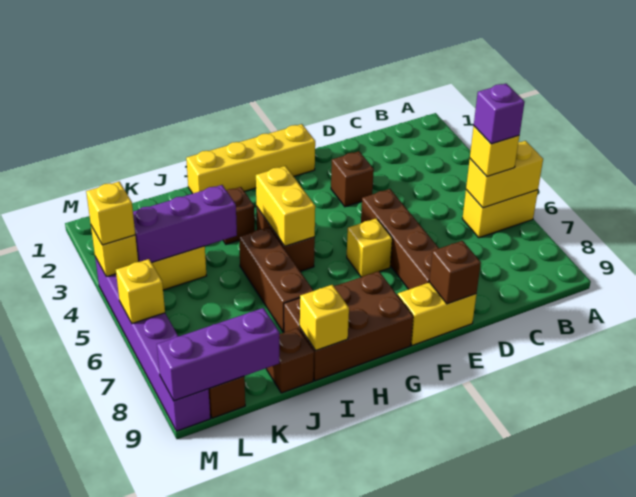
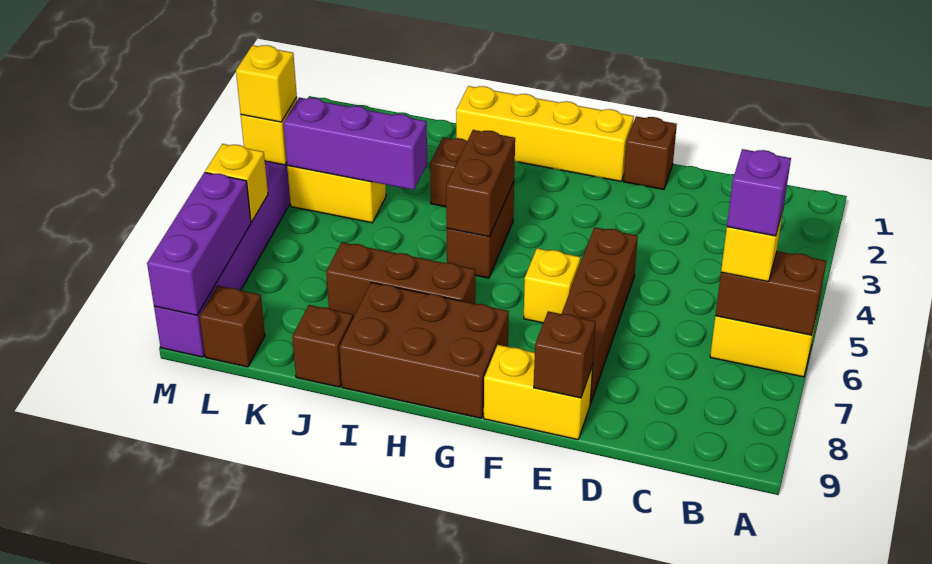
yellow 1x2 brick [466,141,543,208] -> brown 1x2 brick [715,251,826,335]
brown 1x1 brick [331,151,374,207] -> brown 1x1 brick moved to [623,116,677,189]
yellow 1x2 brick [256,166,315,246] -> brown 1x2 brick [446,130,515,237]
brown 1x3 brick [239,227,313,332] -> brown 1x3 brick turned to [326,242,475,318]
yellow 1x1 brick [300,285,349,351] -> none
purple 1x3 brick [157,308,279,401] -> purple 1x3 brick turned to [147,172,251,315]

